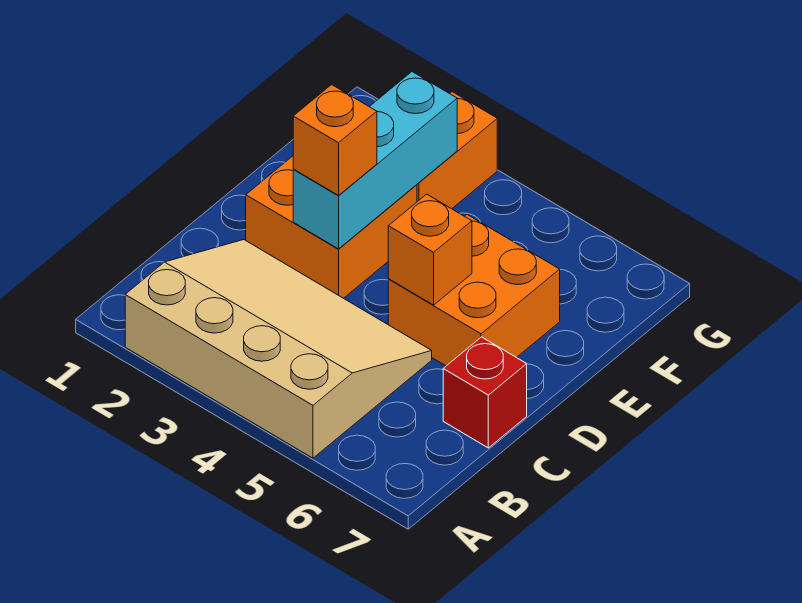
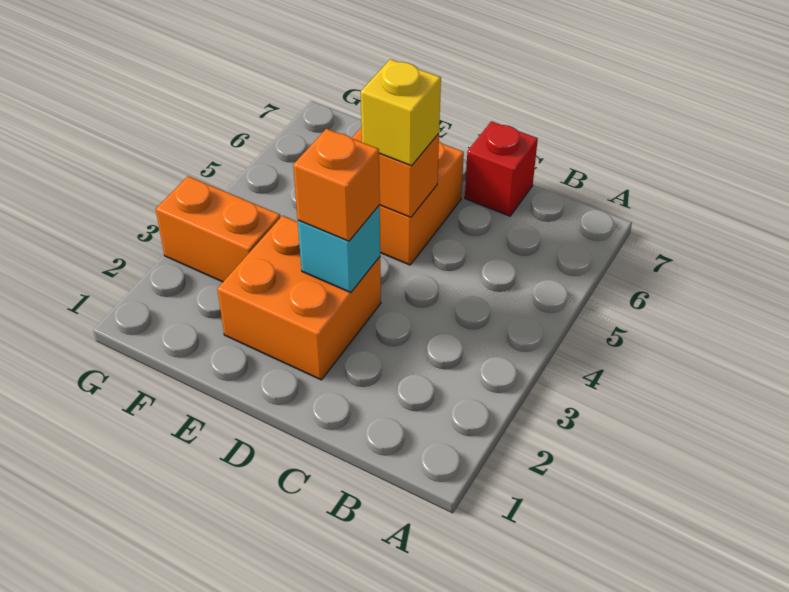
tan 3x4 slope [125,240,432,458] -> none
cyan 1x3 brick [293,72,457,249] -> cyan 1x1 brick [298,205,380,293]
none -> yellow 1x1 brick [361,59,441,166]

